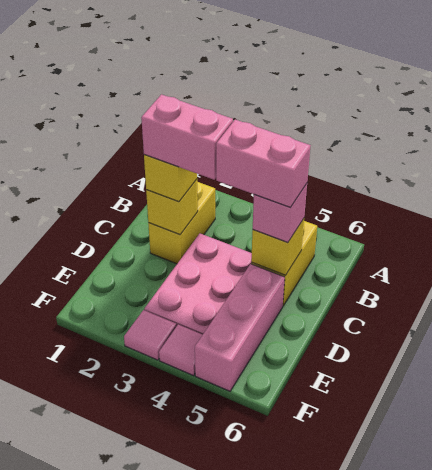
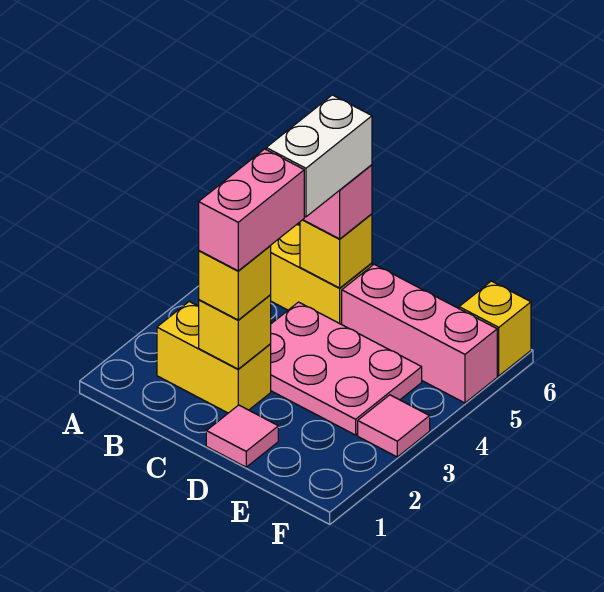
pink 1x2 brick [216,120,311,207] -> white 1x2 brick [266,95,372,217]
pink 1x1 tile [159,325,202,376] -> pink 1x1 tile moved to [206,405,278,467]
none -> yellow 1x1 brick [459,281,531,376]

